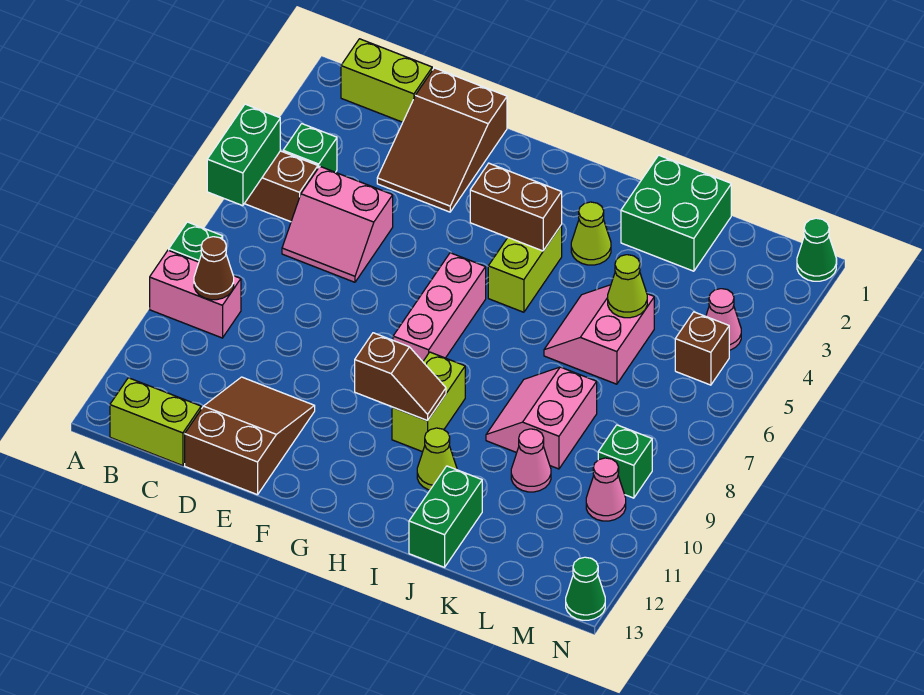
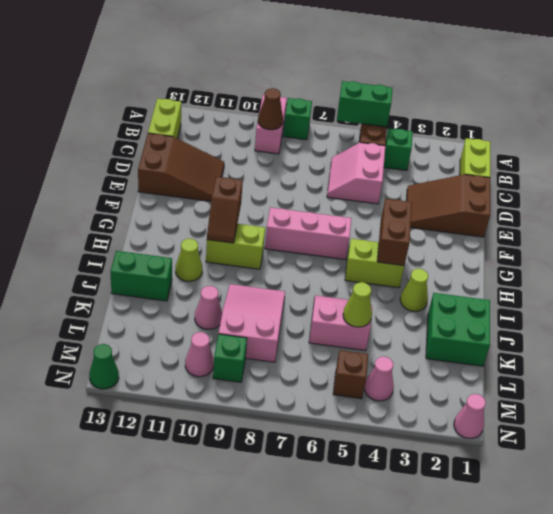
pink 2x2 slope [486,367,597,469] -> pink 2x3 slope [219,284,285,362]
green 1x1 cone [797,218,837,281] -> pink 1x1 cone [454,394,486,438]

